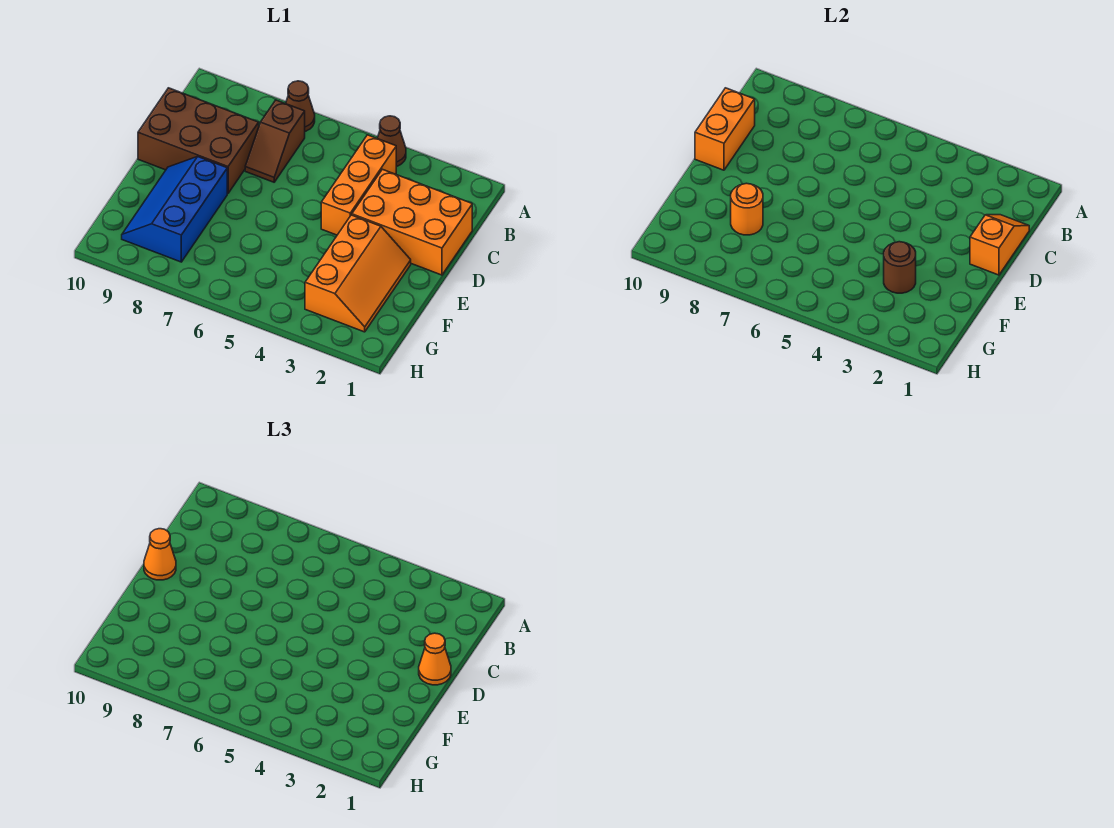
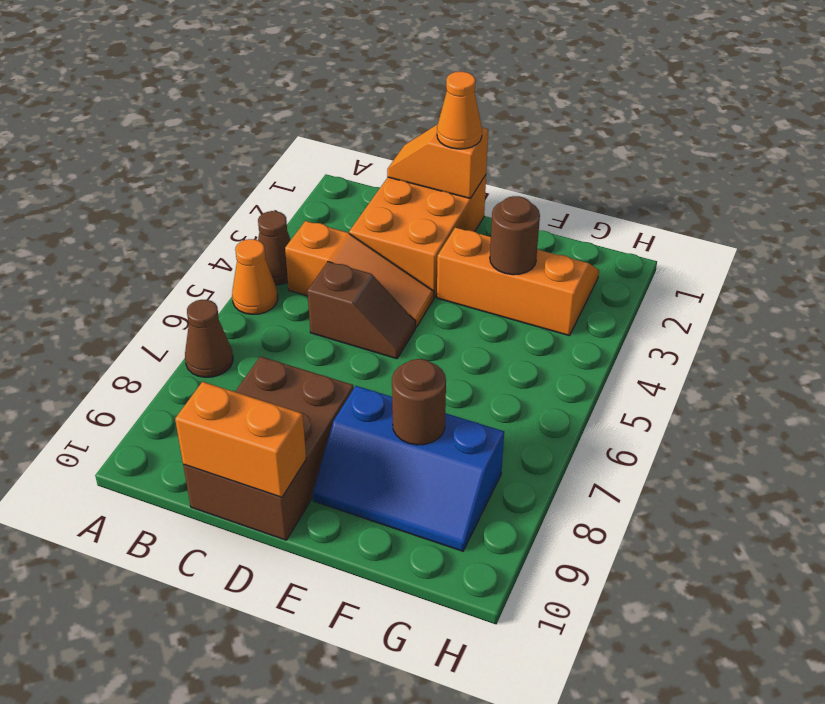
orange 1x3 brick [321,135,396,235] -> orange 1x3 slope [285,221,434,327]
brown 1x2 slope [245,100,305,182] -> brown 1x2 slope moved to [307,262,416,359]
orange 1x1 cone [144,529,176,580] -> orange 1x1 cone moved to [232,239,278,314]
orange 1x1 round brick [731,183,763,235] -> brown 1x1 round brick [392,359,446,445]

